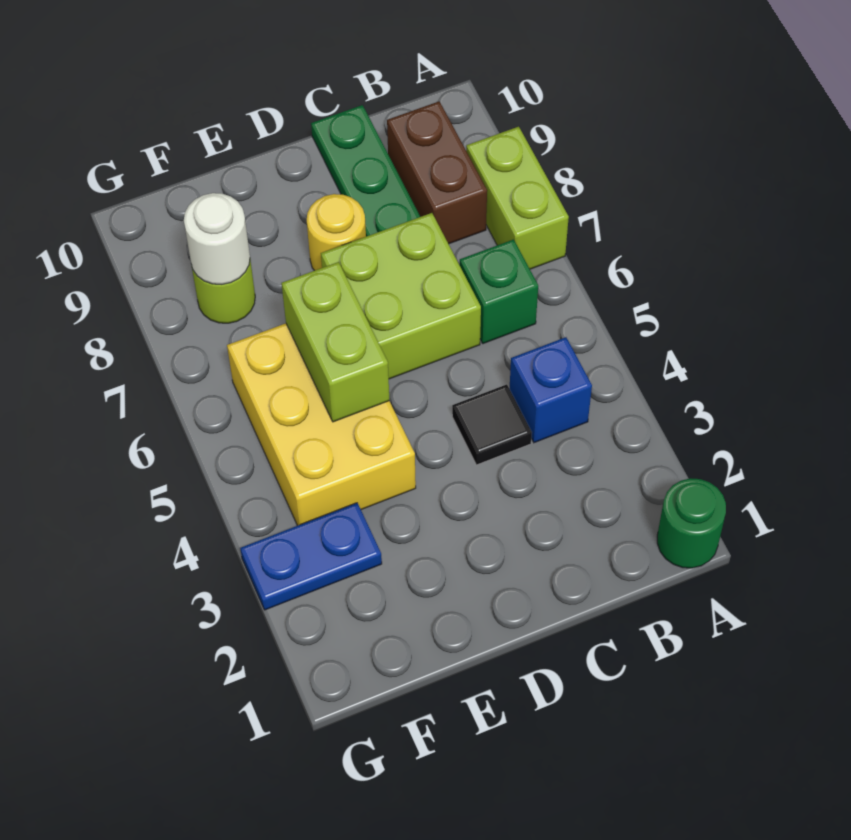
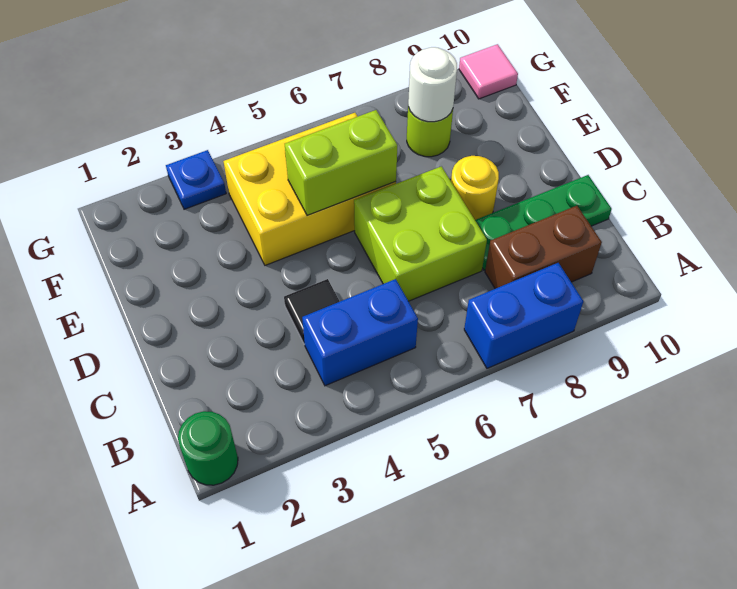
lime 1x2 brick [466,127,569,269] -> blue 1x2 brick [464,263,583,368]
blue 1x1 brick [509,337,592,443] -> blue 1x2 brick [302,279,418,386]
green 1x1 brick [460,240,538,344] -> none
blue 1x2 plate [240,503,382,610] -> blue 1x1 plate [166,150,226,209]
none -> pink 1x1 tile [459,44,518,99]

